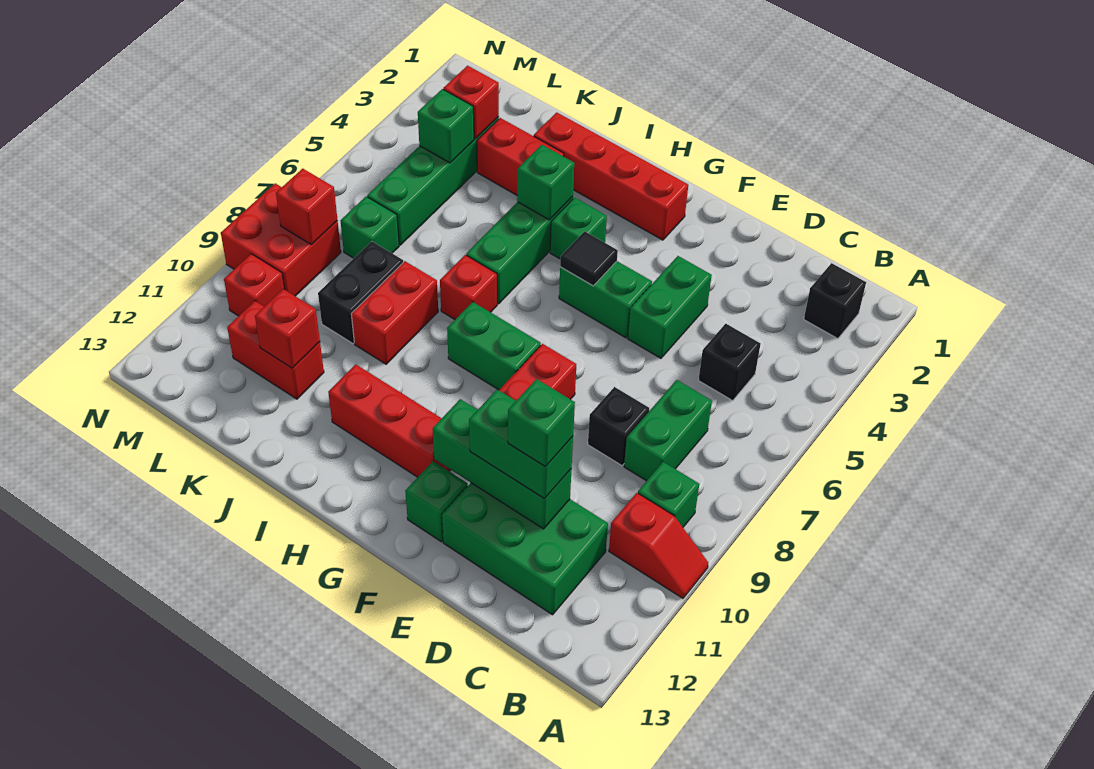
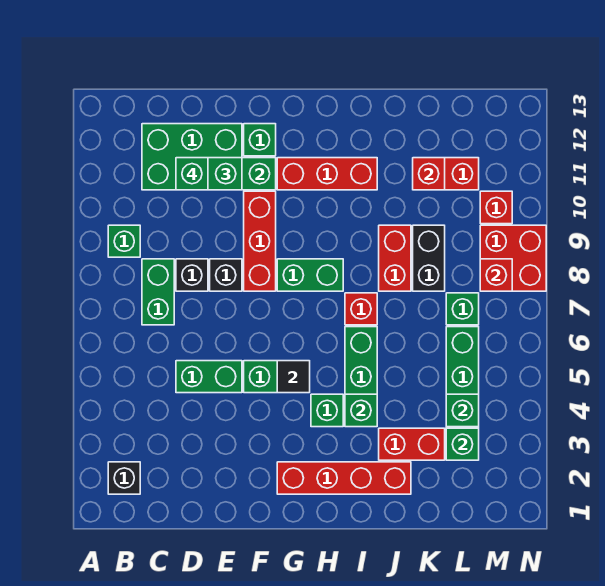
red 1x2 slope [609,493,708,598] -> none
black 1x1 brick [698,324,761,401] -> black 1x1 brick moved to [210,259,242,291]
green 1x2 brick [628,256,712,358] -> green 1x2 brick turned to [176,361,242,393]
red 1x1 brick [443,66,499,139] -> green 1x1 brick [446,428,479,460]

